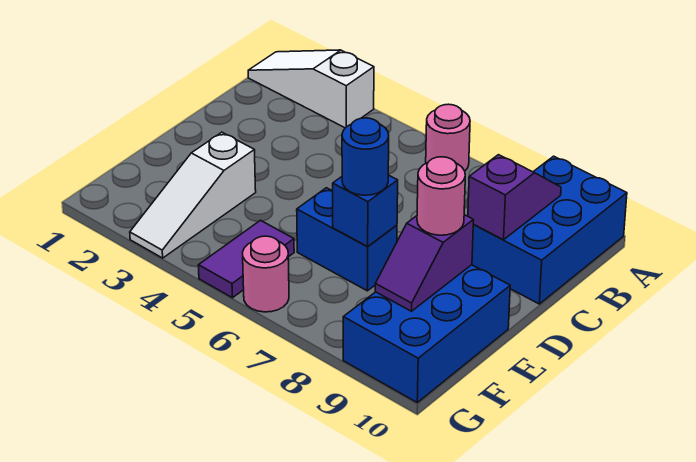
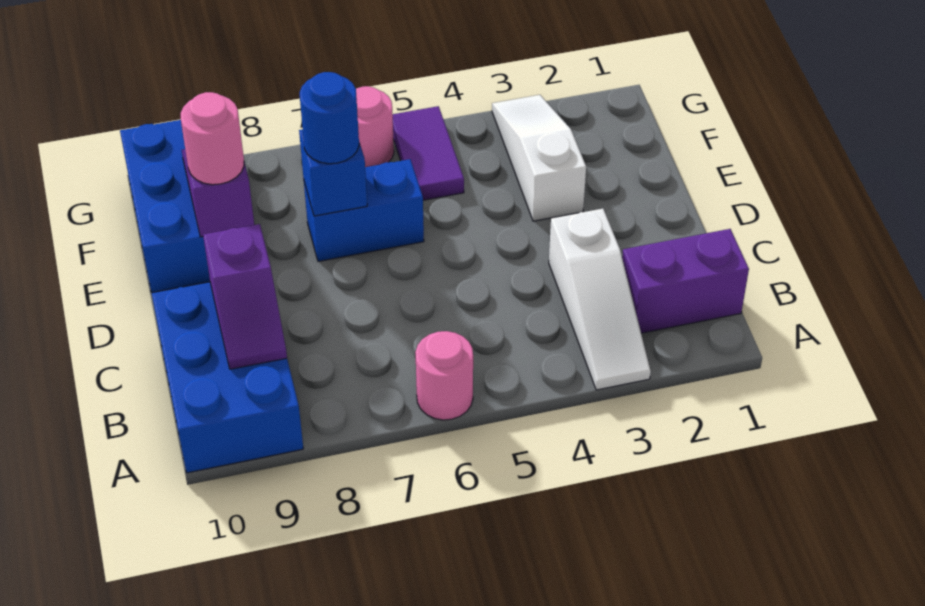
white 1x3 slope [248,50,374,128] -> white 1x3 slope turned to [549,209,651,390]
none -> purple 1x2 brick [622,229,749,333]

